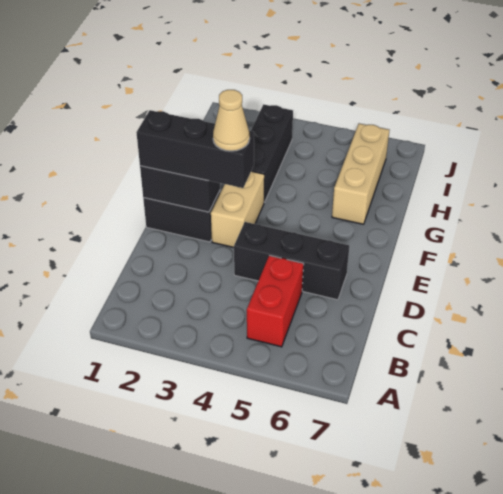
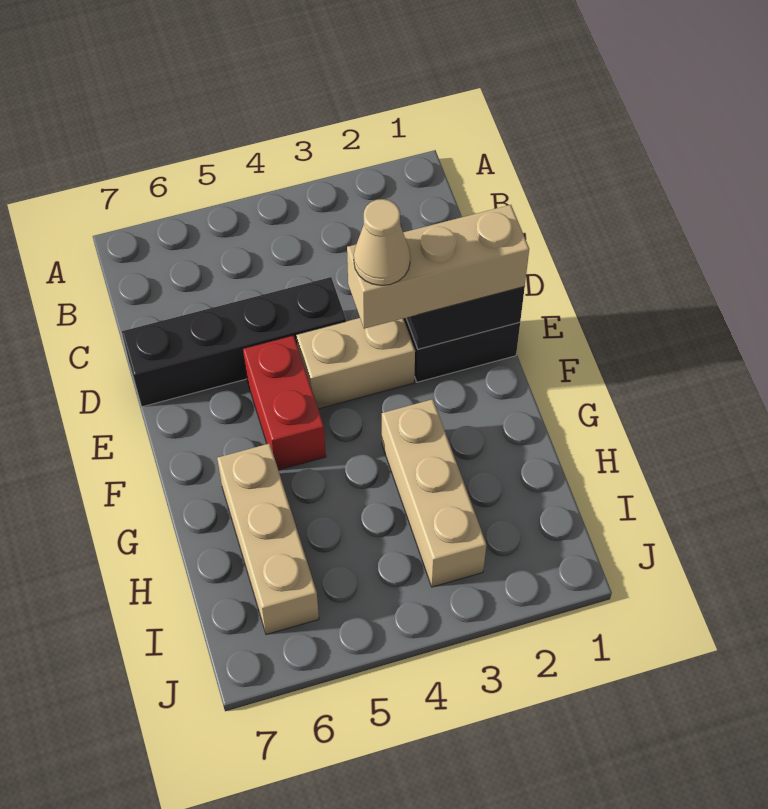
red 1x2 brick [247,255,304,347] -> red 1x2 brick moved to [243,335,326,470]
black 1x3 brick [234,222,349,300] -> black 1x4 brick [122,277,346,407]
black 1x3 brick [136,110,254,188] -> tan 1x3 brick [347,205,529,329]
tan 1x2 brick [211,171,264,247] -> tan 1x2 brick turned to [296,318,415,409]
black 1x3 brick [251,104,293,202] -> tan 1x3 brick [382,399,486,587]

